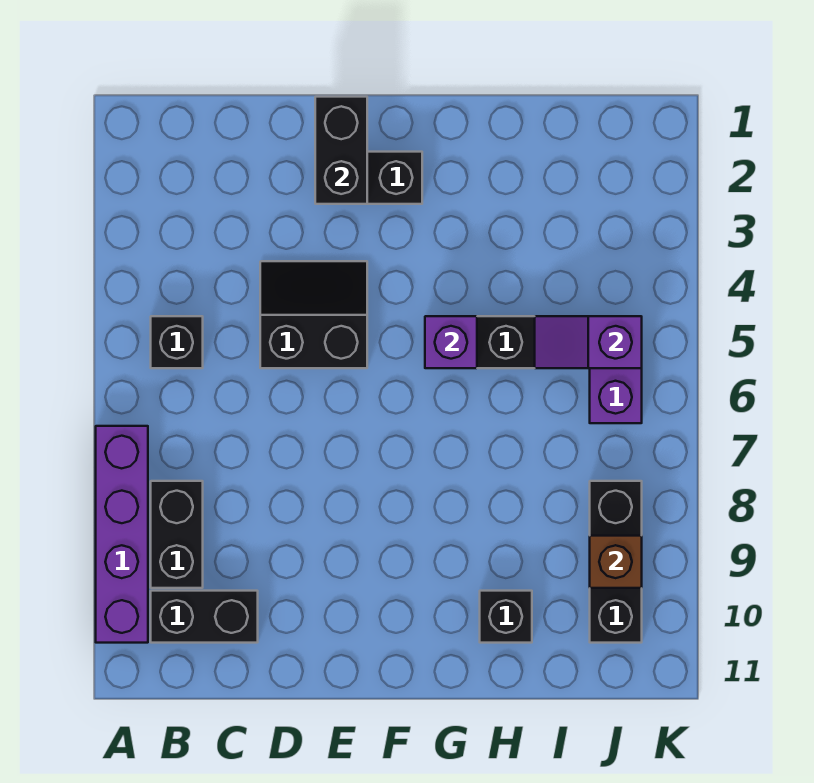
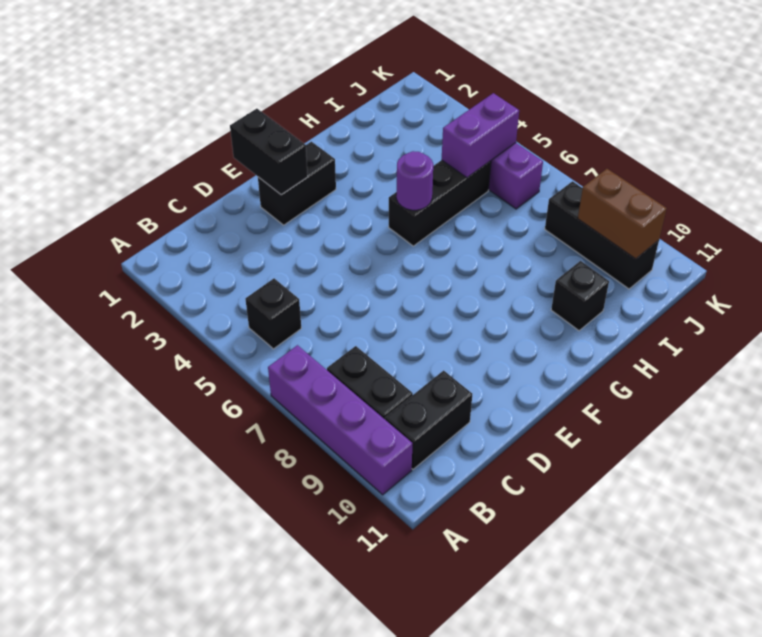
black 2x2 slope [260,261,367,368] -> none
purple 1x1 brick [425,316,477,368] -> purple 1x1 round brick [396,151,433,210]
purple 1x2 slope [535,316,642,368] -> purple 1x2 brick [442,93,519,178]
brown 1x1 brick [590,536,642,588] -> brown 1x2 brick [578,169,667,259]

